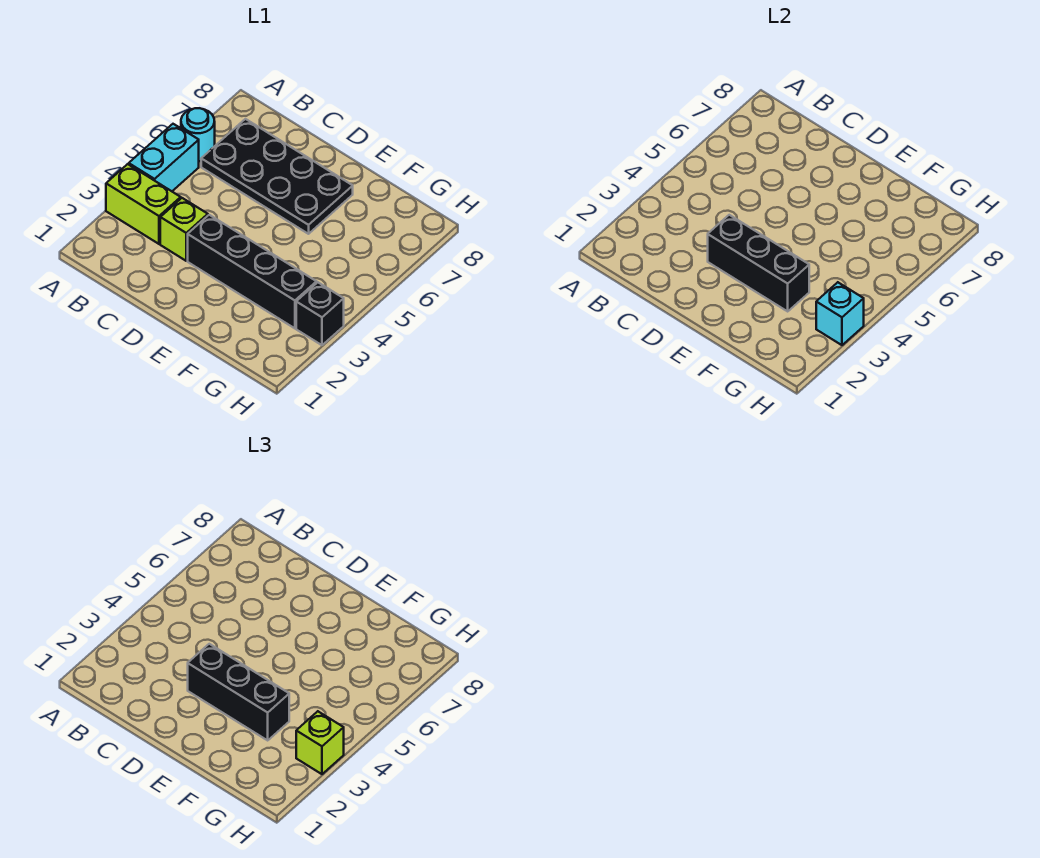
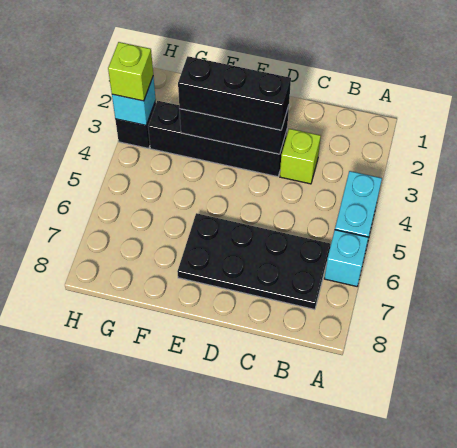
lime 1x2 brick [106,164,181,244] -> none
cyan 1x1 round brick [181,108,215,161] -> cyan 1x1 brick [324,230,368,286]

